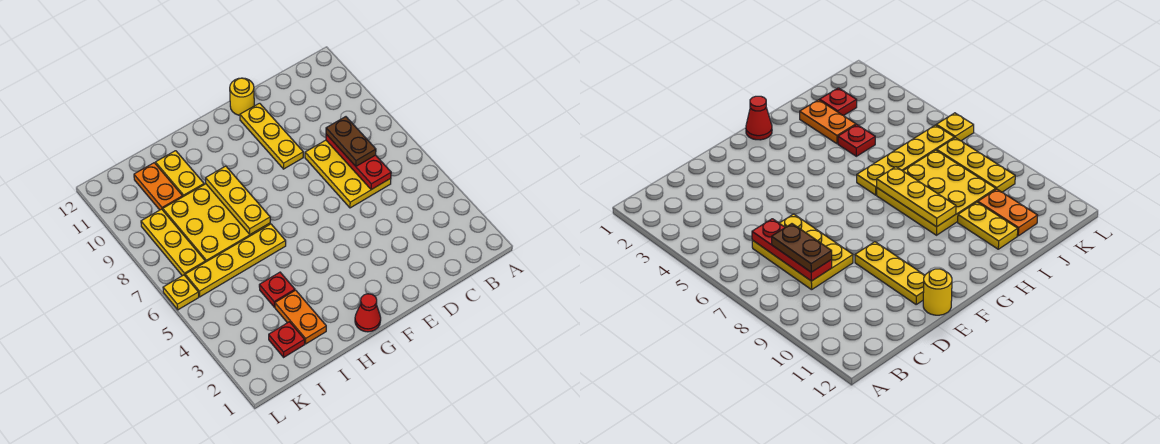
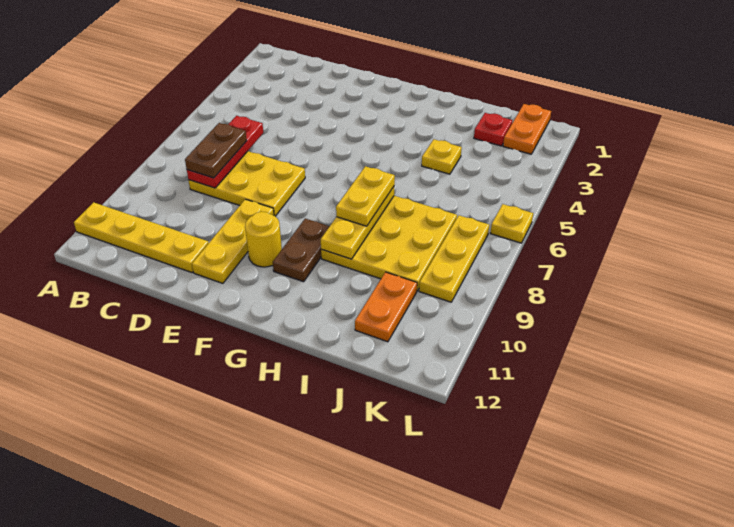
yellow 2x3 plate [305,140,391,208] -> yellow 2x3 plate turned to [189,151,305,216]
yellow 1x1 round brick [230,78,254,115] -> yellow 1x1 round brick moved to [245,212,282,267]
red 1x1 cone [355,294,381,332] -> none
none -> brown 1x2 plate [273,219,330,282]
yellow 1x4 plate [185,224,286,297] -> yellow 1x4 plate moved to [74,202,209,273]
orange 1x2 plate [275,290,326,344] -> orange 1x2 plate moved to [503,104,551,154]
red 1x1 plate [259,272,295,307] -> yellow 1x1 plate [422,139,462,174]
yellow 1x2 plate [155,151,204,197] -> yellow 1x2 plate moved to [336,166,395,226]

